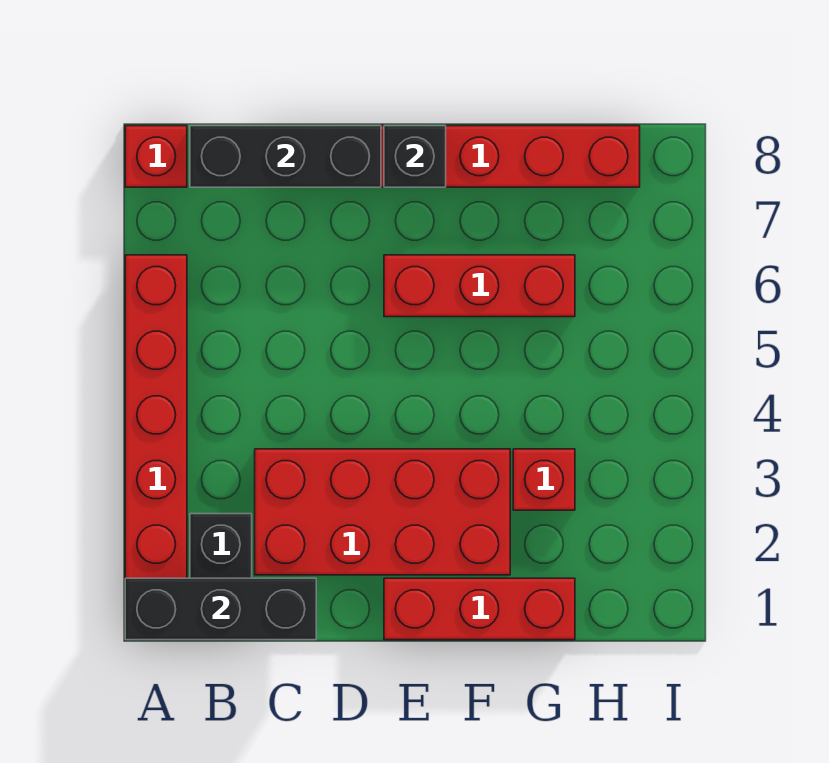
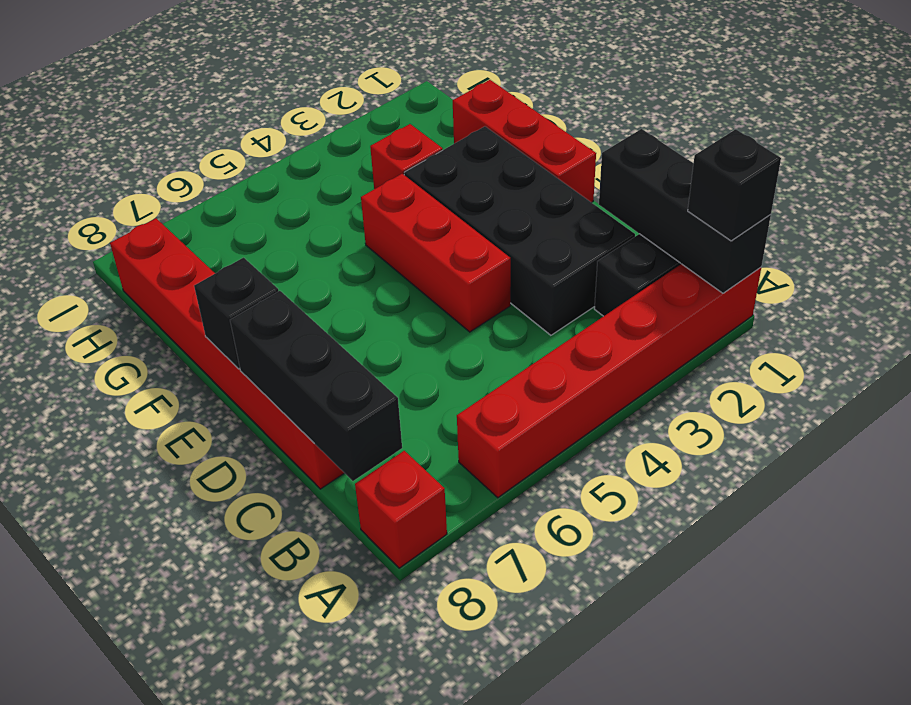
none -> black 1x1 brick [688,129,781,241]
red 2x4 brick [255,449,510,575] -> black 2x4 brick [404,126,635,335]
red 1x3 brick [384,255,575,317] -> red 1x3 brick moved to [361,174,511,332]

